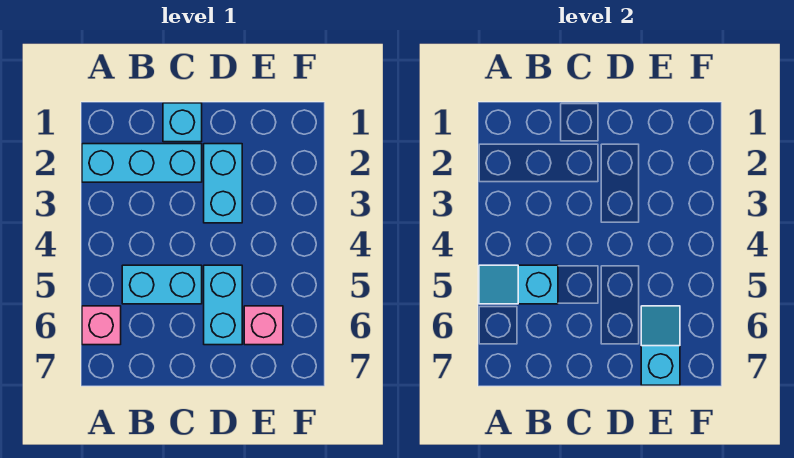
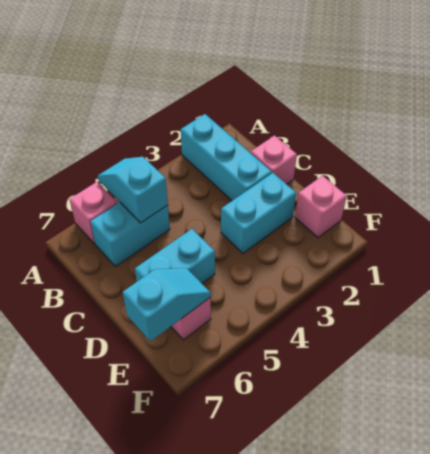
cyan 1x2 brick [122,265,202,304] -> cyan 1x2 brick turned to [90,202,170,267]
cyan 1x1 brick [163,103,202,142] -> pink 1x1 brick [251,136,297,184]
none -> pink 1x1 brick [295,176,347,238]

